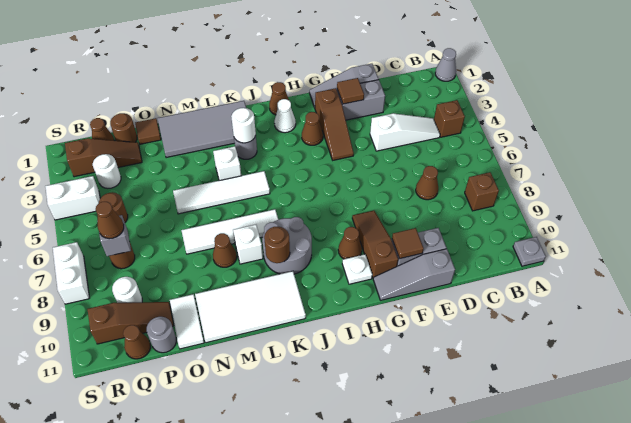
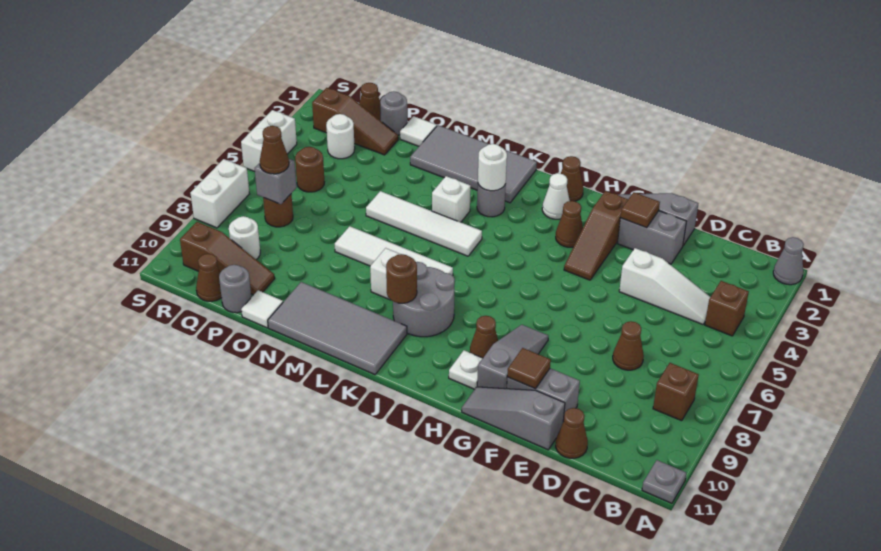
brown 1x3 slope [352,211,398,278] -> grey 1x3 slope [477,325,548,389]
white 2x4 tile [195,271,306,343] -> grey 2x4 tile [268,282,407,375]
brown 1x1 cone [213,233,237,267] -> brown 1x1 cone moved to [556,408,588,458]
brown 1x1 tile [135,118,161,144] -> white 1x1 tile [400,116,437,146]
white 1x2 tile [170,294,204,349] -> white 1x1 tile [241,290,283,328]
brown 1x1 round brick [110,113,137,142] -> grey 1x1 round brick [380,91,407,135]
white 1x2 brick [45,176,100,220] -> white 1x2 brick turned to [241,110,297,171]

